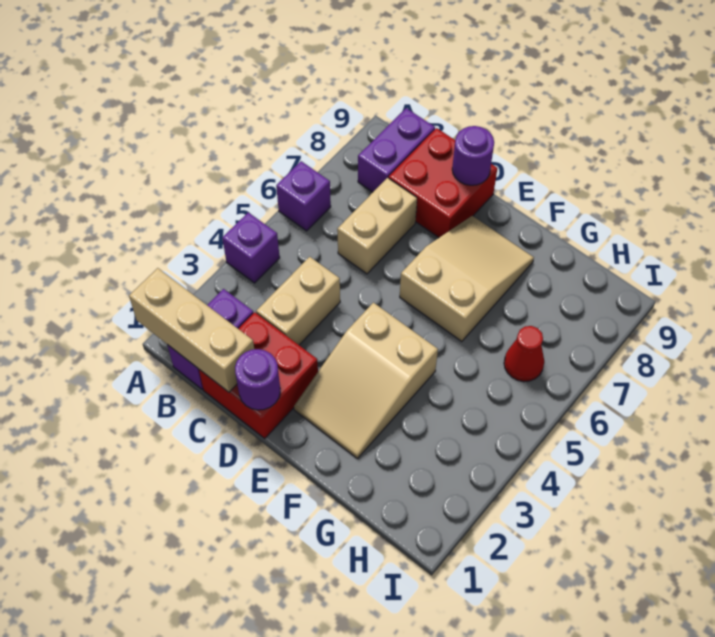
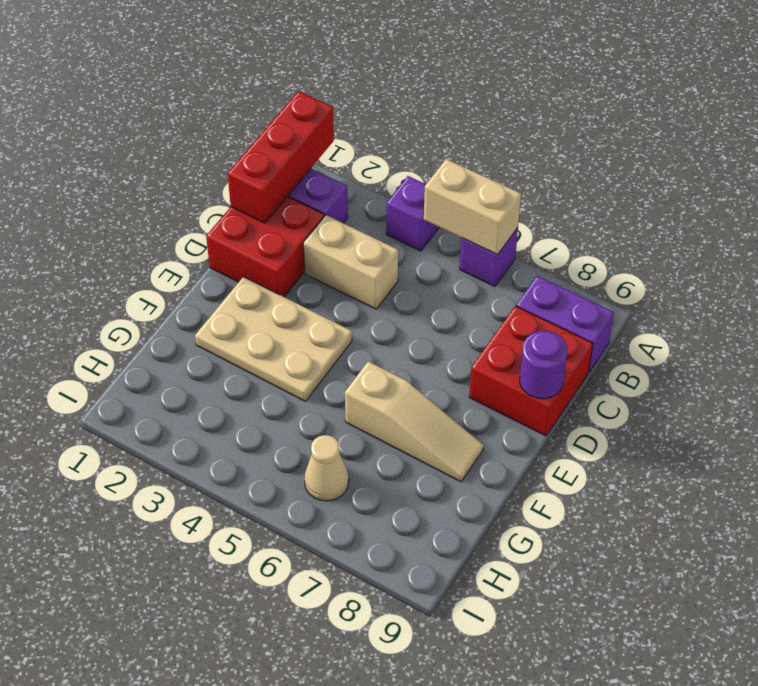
tan 1x3 brick [129,268,254,392] -> red 1x3 brick [227,91,334,223]
tan 1x2 brick [337,178,417,274] -> tan 1x2 brick moved to [424,159,521,255]
purple 1x1 round brick [235,349,280,410] -> none
tan 2x3 slope [294,303,438,458] -> tan 2x3 plate [195,277,352,401]
tan 2x3 slope [400,216,534,342] -> tan 1x3 slope [345,361,483,482]
red 1x1 cone [504,326,544,382] -> tan 1x1 cone [304,435,349,501]

